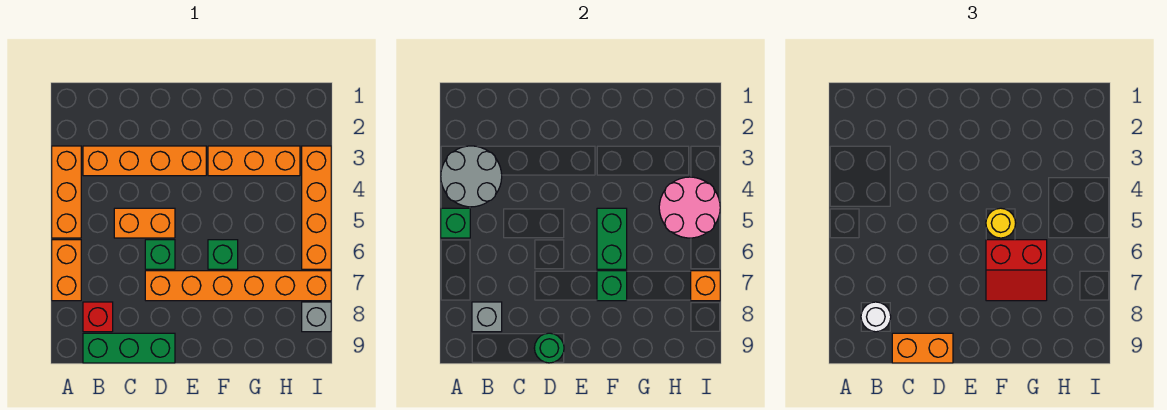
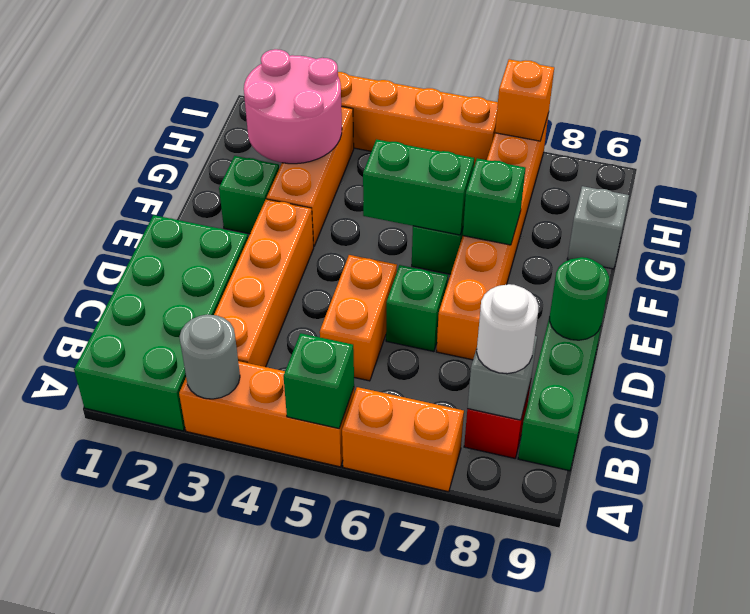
none -> green 2x4 brick [74,215,248,431]
grey 2x2 round brick [441,146,502,207] -> grey 1x1 round brick [180,315,240,399]
orange 1x2 brick [892,333,953,363] -> none
none -> green 1x1 brick [219,156,279,234]
yellow 1x1 round brick [986,208,1016,238] -> none
red 2x2 slope [986,240,1047,301] -> none
pink 2x2 round brick [659,177,720,238] -> pink 2x2 round brick moved to [244,49,342,164]
grey 1x1 brick [302,302,331,332] -> grey 1x1 brick moved to [567,186,629,269]

